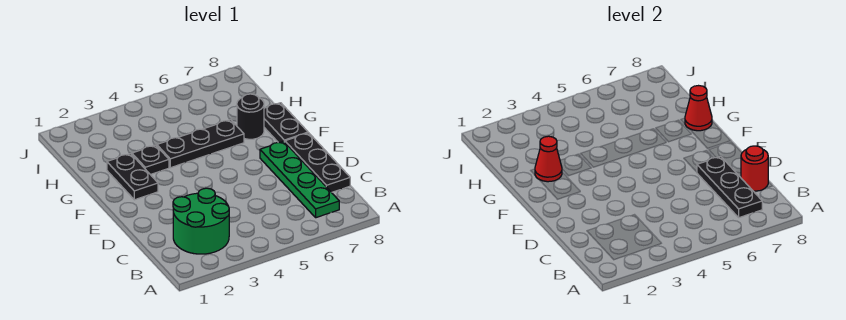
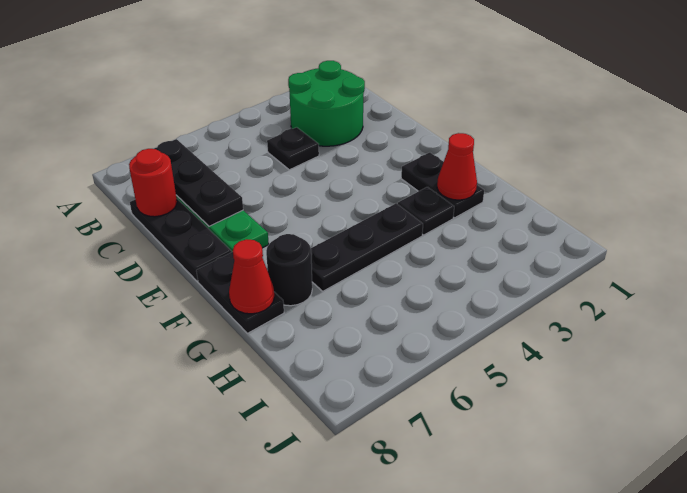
none -> black 1x1 plate [267,127,319,170]

